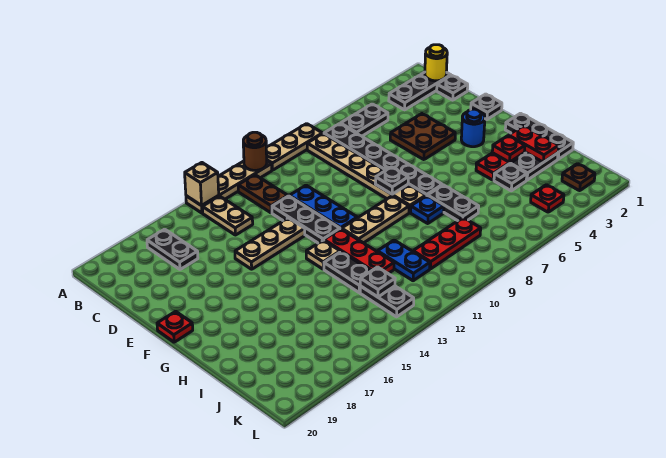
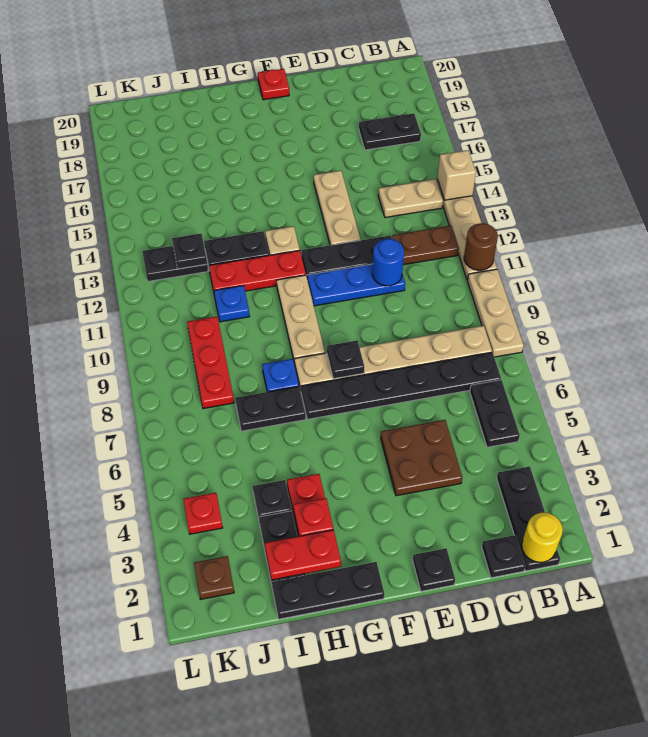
blue 1x1 round brick [461,109,485,147] -> blue 1x1 round brick moved to [372,239,404,286]
blue 1x2 plate [377,240,430,281] -> blue 1x1 plate [214,286,250,322]

